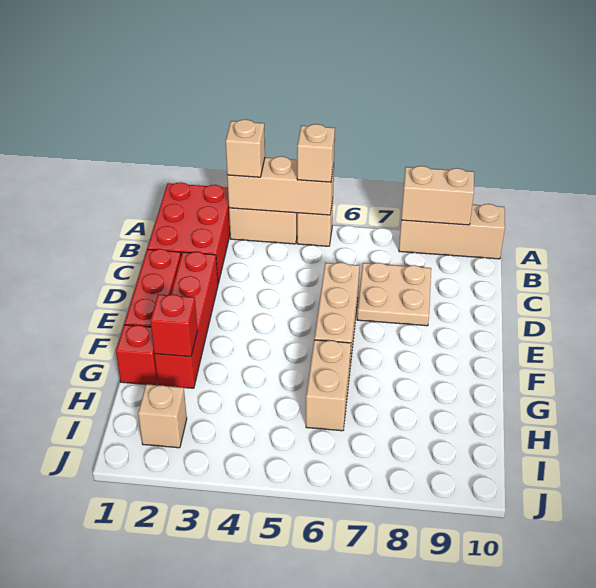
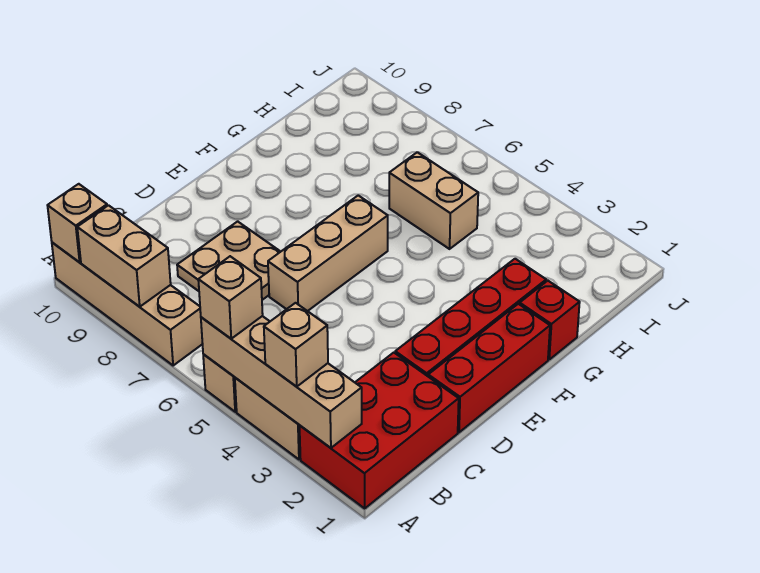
tan 1x3 brick [227,156,334,215] -> tan 1x4 brick [201,316,362,448]
tan 1x3 brick [399,204,505,259] -> tan 1x4 brick [52,243,203,365]
red 1x1 brick [150,294,197,357] -> none
tan 1x2 brick [306,340,351,431] -> tan 1x2 brick turned to [389,152,478,249]
tan 1x1 brick [138,384,187,448] -> tan 1x1 brick moved to [47,184,107,262]

